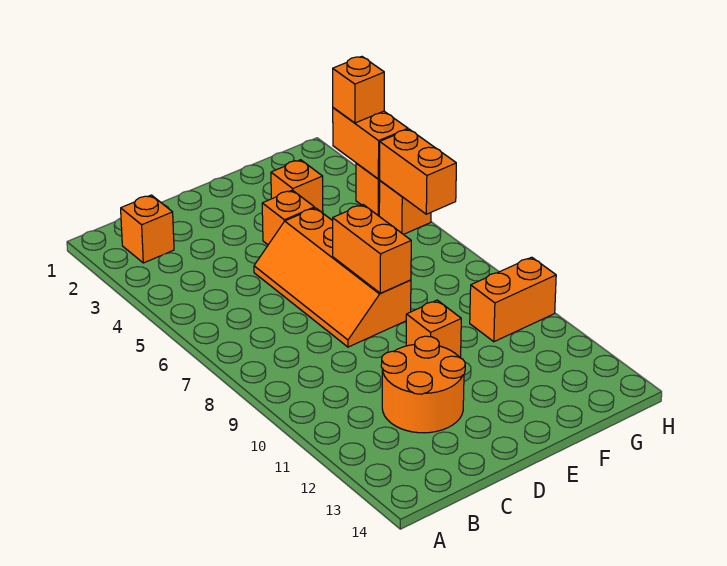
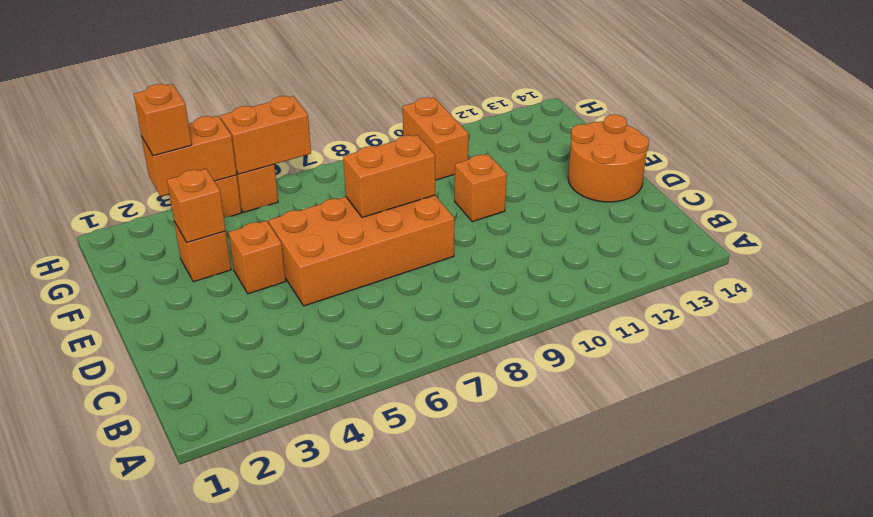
orange 1x1 brick [121,195,174,263] -> orange 1x1 brick moved to [167,169,226,242]
orange 2x2 round brick [381,336,465,433] -> orange 2x2 round brick moved to [568,115,649,202]
orange 2x4 slope [254,208,411,347] -> orange 2x4 brick [269,195,454,306]

